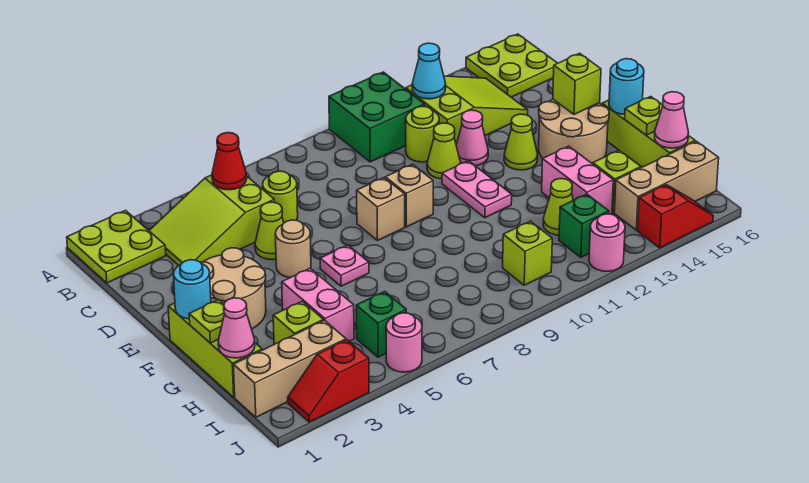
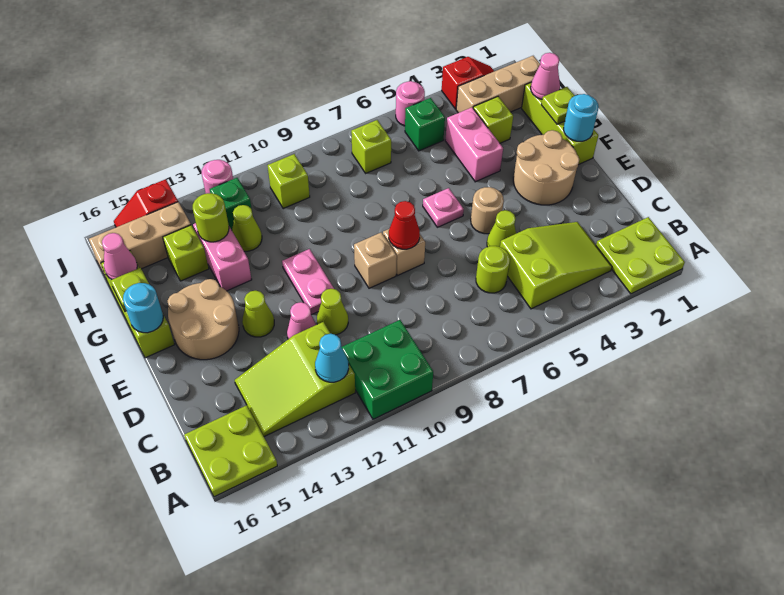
red 1x1 cone [212,133,247,190] -> red 1x1 cone moved to [389,201,420,249]
lime 1x1 round brick [406,106,439,162] -> lime 1x1 round brick moved to [193,193,229,242]
lime 1x1 brick [553,53,601,114] -> lime 1x1 brick moved to [351,120,391,173]

